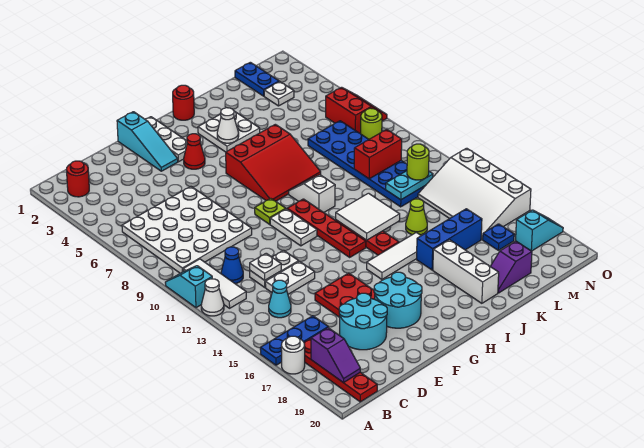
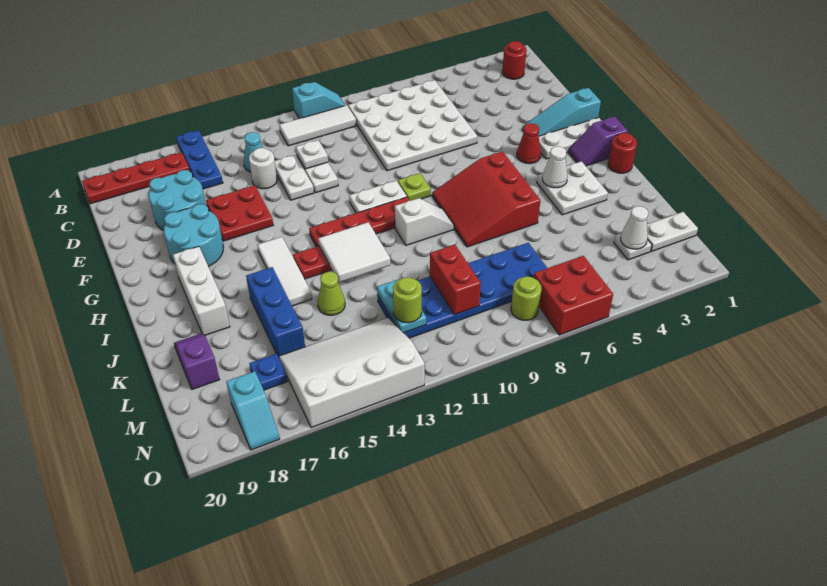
white 1x1 cone [201,279,224,316] -> white 1x1 cone moved to [621,206,648,249]
white 1x1 round brick [281,336,305,374] -> white 1x1 round brick moved to [249,148,277,189]
purple 1x2 slope [311,328,360,383] -> purple 1x2 slope moved to [569,116,628,166]
blue 1x1 cone [221,247,243,284] -> none
white 1x3 brick [433,240,499,303] -> white 1x3 brick turned to [173,246,230,335]
blue 1x2 plate [235,62,279,96] -> white 1x2 plate [647,212,698,251]
red 2x2 slope [326,87,387,134] -> red 2x2 brick [534,256,613,335]

